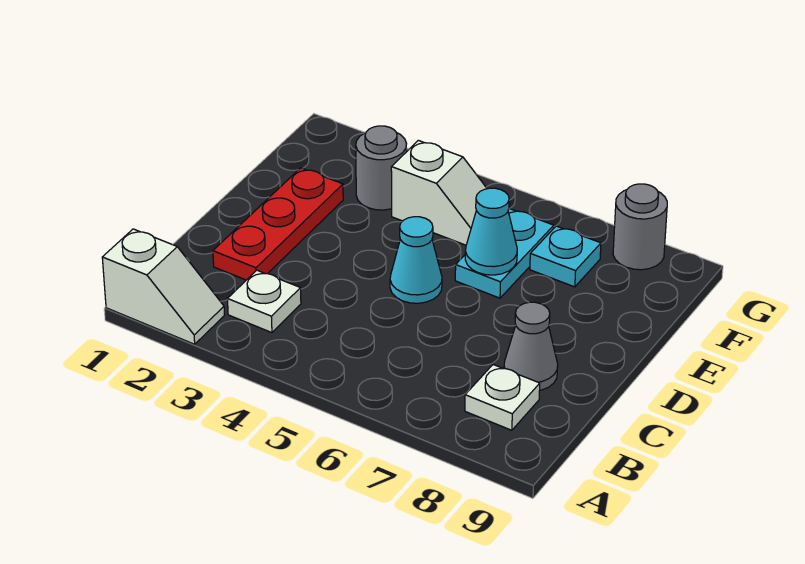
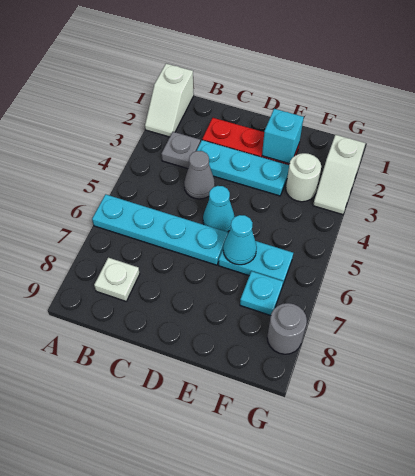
none -> cyan 1x4 plate [92,194,228,265]
white 1x1 plate [228,270,301,333] -> grey 1x1 plate [162,132,200,169]
none -> cyan 1x3 plate [197,140,289,196]
grey 1x1 cone [504,302,558,390] -> grey 1x1 cone moved to [184,151,215,199]
none -> cyan 1x1 brick [262,109,304,164]
grey 1x1 round brick [356,126,406,210] -> white 1x1 round brick [286,153,321,202]
white 1x2 slope [391,140,487,245] -> white 1x2 slope moved to [313,135,366,215]

